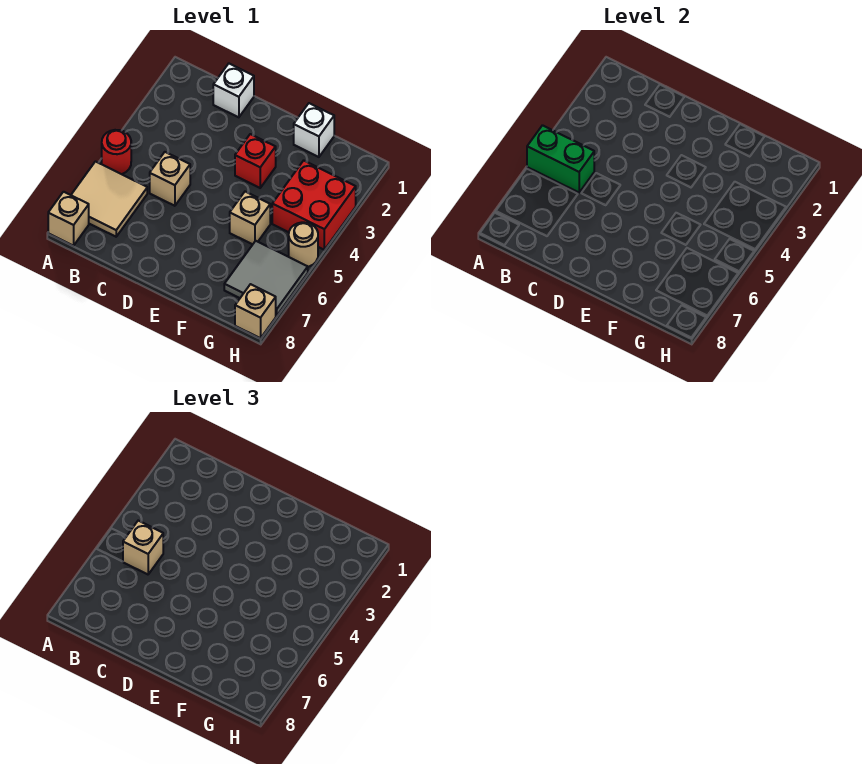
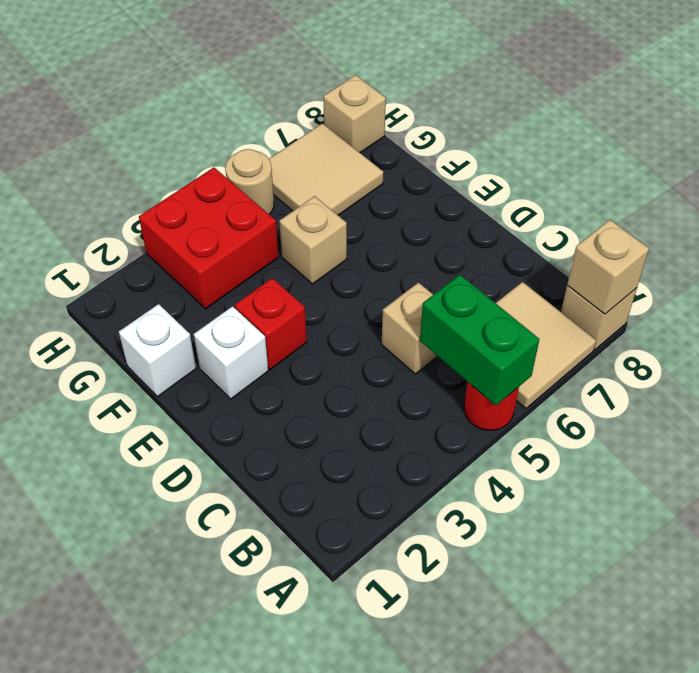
tan 1x1 brick [123,521,163,574] -> tan 1x1 brick moved to [567,220,649,314]
white 1x1 brick [213,64,254,117] -> white 1x1 brick moved to [194,306,268,399]
grey 2x2 tile [224,241,308,316] -> tan 2x2 tile [269,123,383,215]

